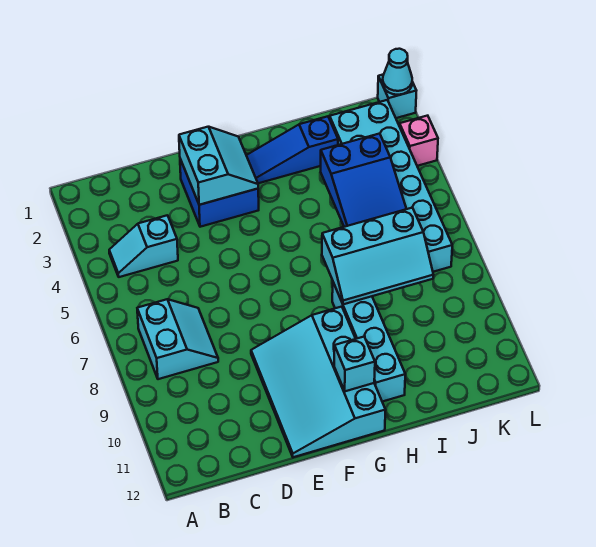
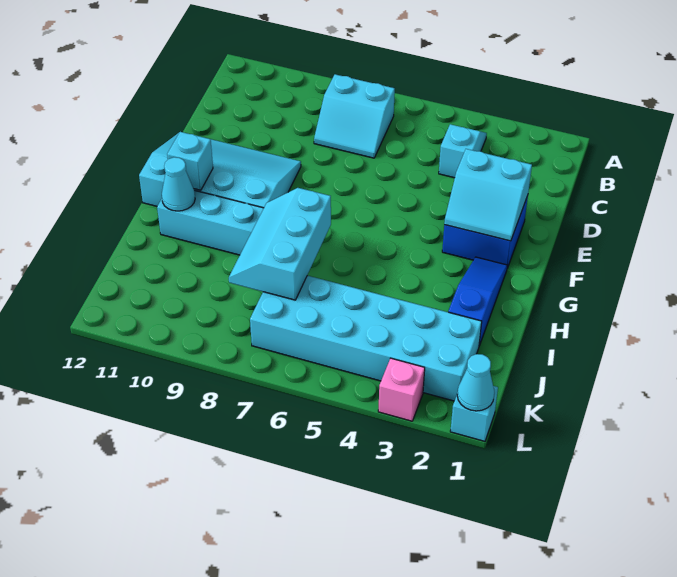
none -> cyan 1x1 cone [162,157,195,211]
blue 2x3 slope [321,134,406,227] -> none

